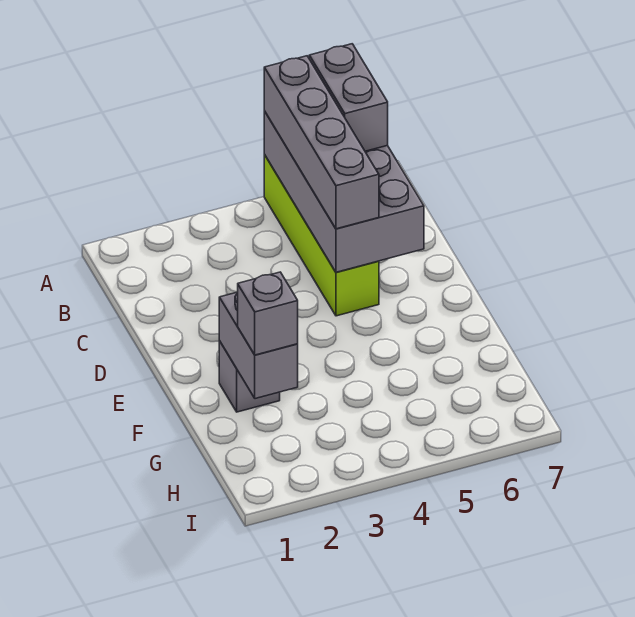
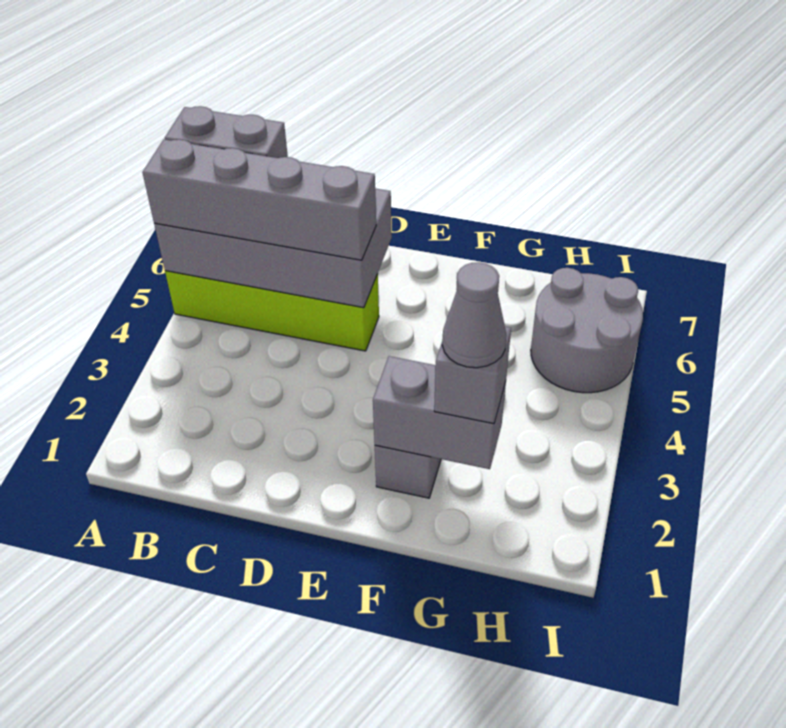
none -> grey 1x1 cone [442,262,506,368]
none -> grey 2x2 round brick [531,268,643,393]

